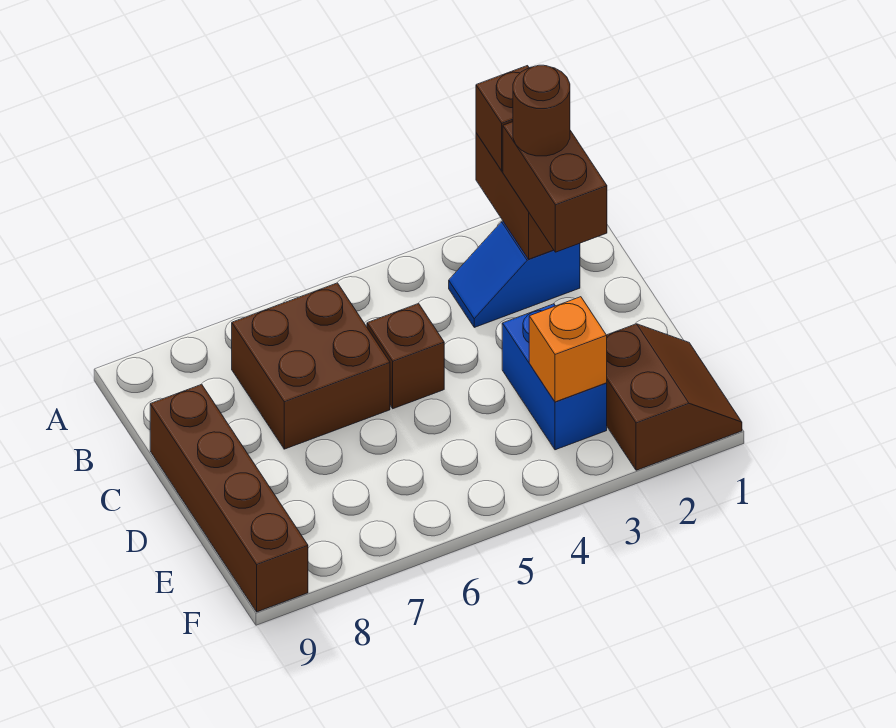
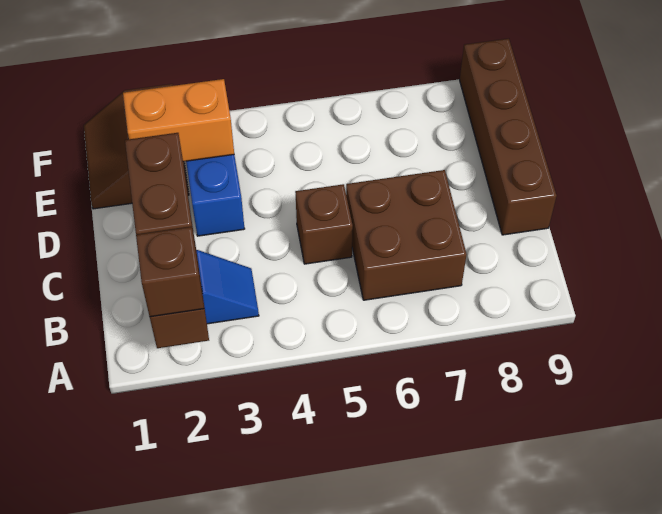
brown 1x1 round brick [513,65,570,156] -> none
orange 1x1 brick [529,297,607,402] -> orange 1x2 brick [123,79,234,162]

